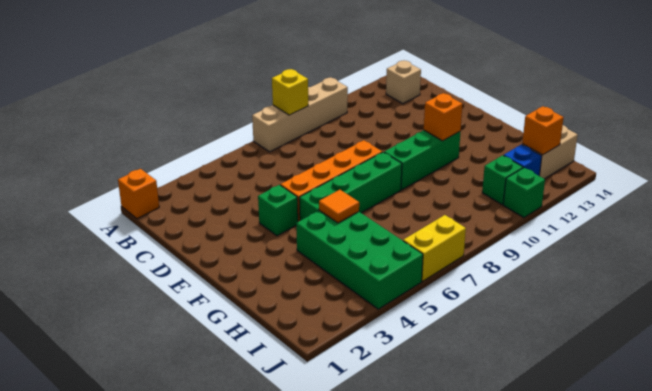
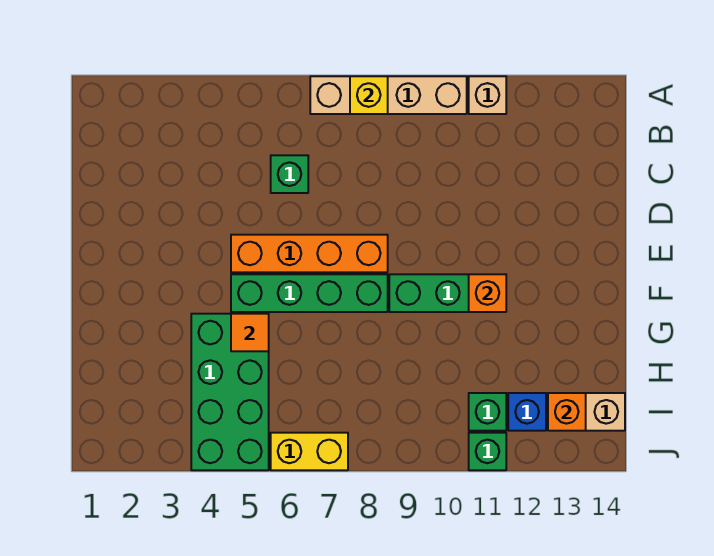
orange 1x1 brick [118,169,159,219] -> none
tan 1x1 brick [386,61,421,104] -> tan 1x1 brick moved to [469,76,506,114]
green 1x1 brick [258,185,298,236] -> green 1x1 brick moved to [271,155,308,193]

